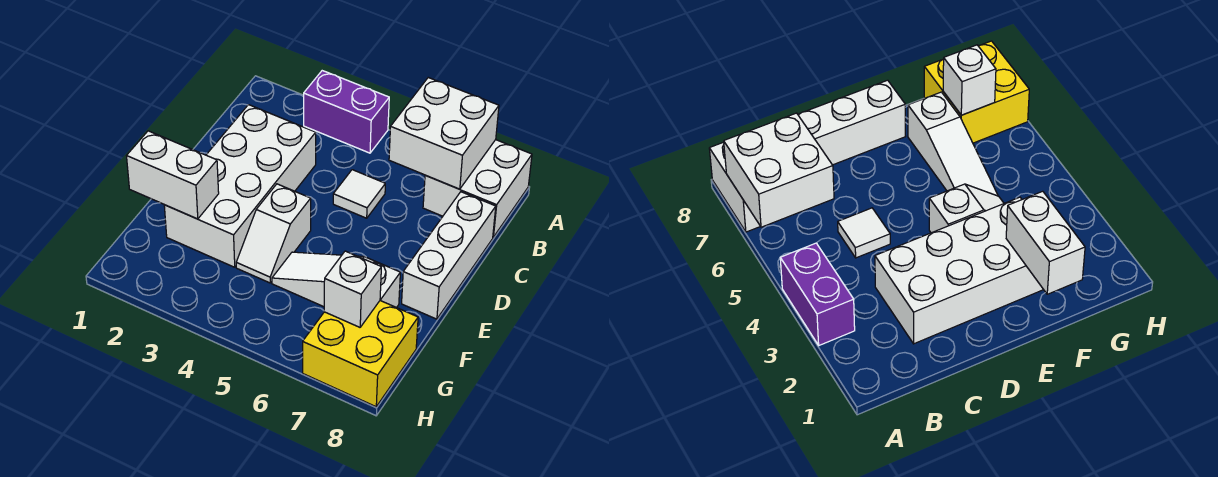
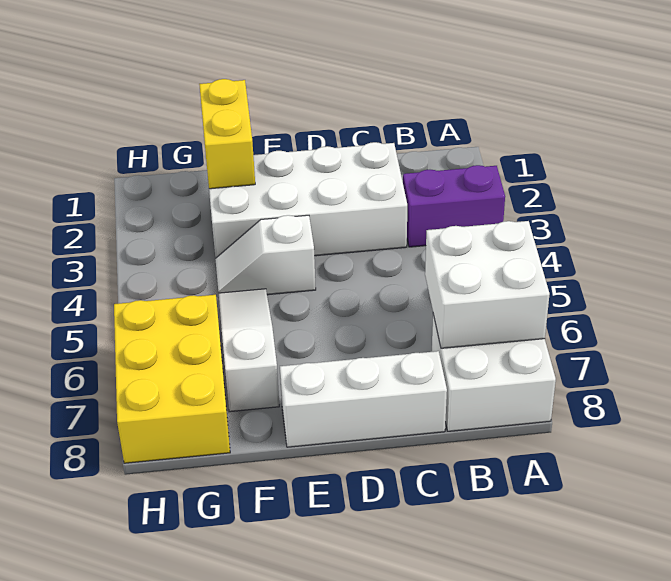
purple 1x2 brick [304,71,389,153] -> purple 1x2 brick turned to [403,165,505,247]
white 1x1 tile [333,170,385,218] -> none
white 1x2 brick [127,131,219,219] -> yellow 1x2 brick [199,79,255,189]
yellow 2x2 brick [303,301,418,407] -> yellow 2x3 brick [114,295,230,463]
white 1x1 brick [324,251,381,327] -> none

